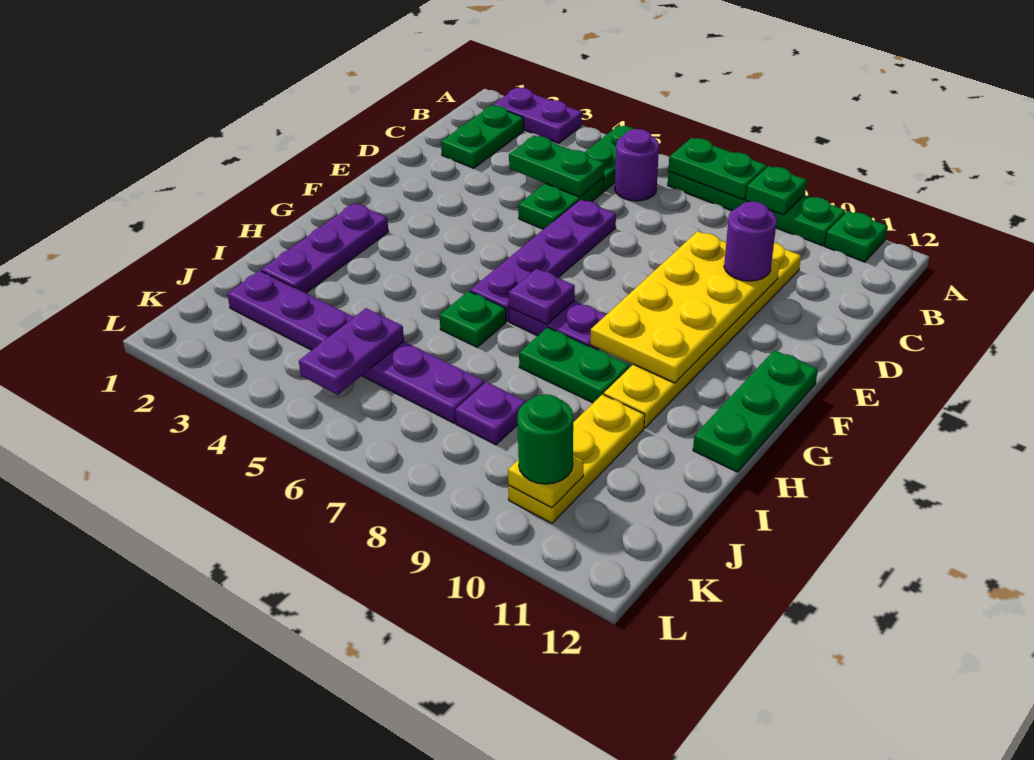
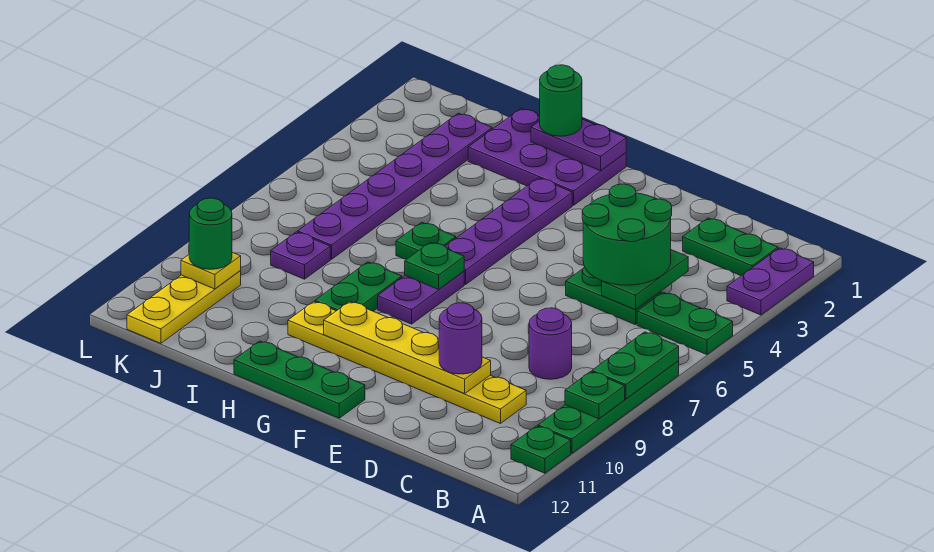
purple 1x1 round brick [615,129,659,201] -> purple 1x1 round brick moved to [529,308,572,379]
none -> green 2x2 round brick [582,184,672,285]
purple 1x4 plate [470,199,616,321] -> purple 1x4 plate turned to [445,178,572,284]
yellow 2x4 plate [590,231,779,383] -> yellow 1x4 plate [324,302,491,394]
purple 1x3 plate [261,203,389,293] -> purple 2x3 plate [468,109,626,205]
purple 1x1 plate [509,269,575,325] -> green 1x1 plate [405,242,464,289]
none -> green 1x1 round brick [540,65,582,136]
yellow 1x3 plate [508,394,645,523] -> yellow 1x3 plate turned to [127,271,241,343]
purple 1x2 plate [299,308,404,395] -> purple 1x2 plate moved to [531,119,626,171]

